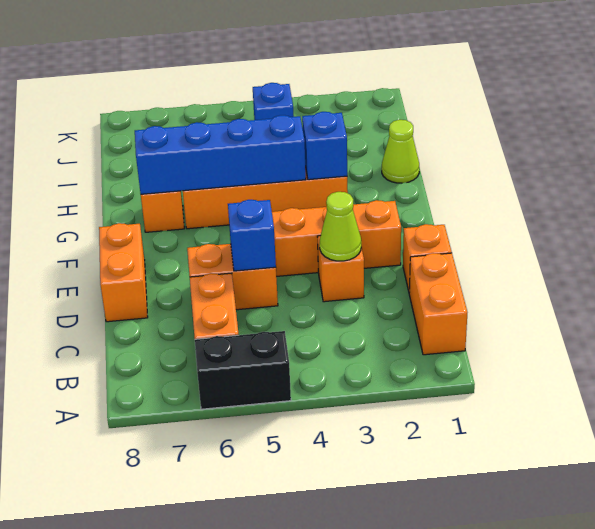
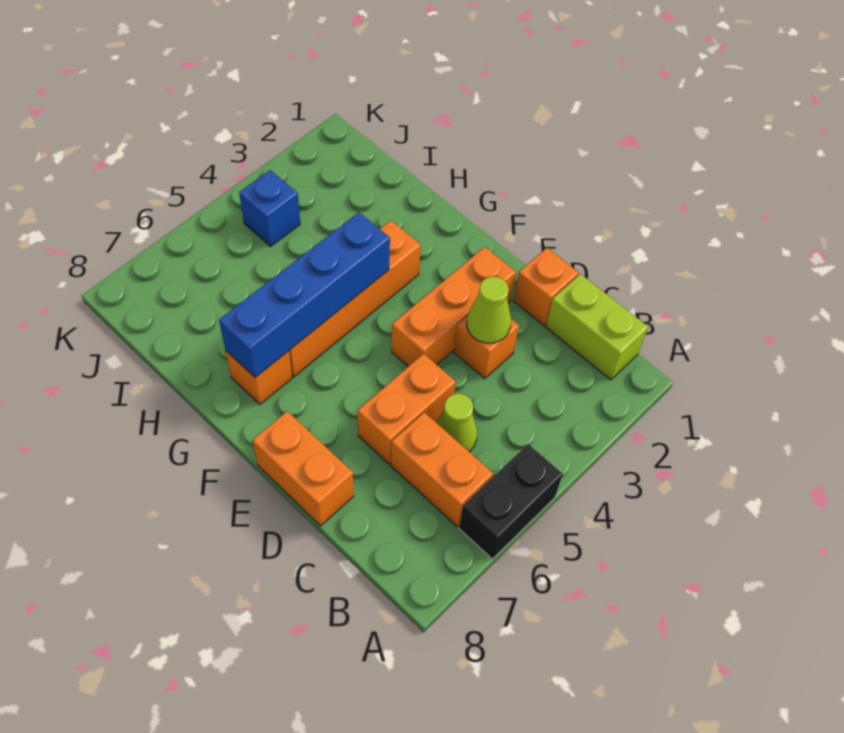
orange 1x2 brick [409,253,467,355] -> lime 1x2 brick [546,274,648,380]
blue 1x1 brick [228,200,276,271] -> none
blue 1x1 brick [302,112,347,180] -> none
lime 1x1 cone [382,120,419,183] -> lime 1x1 cone moved to [436,394,477,452]

